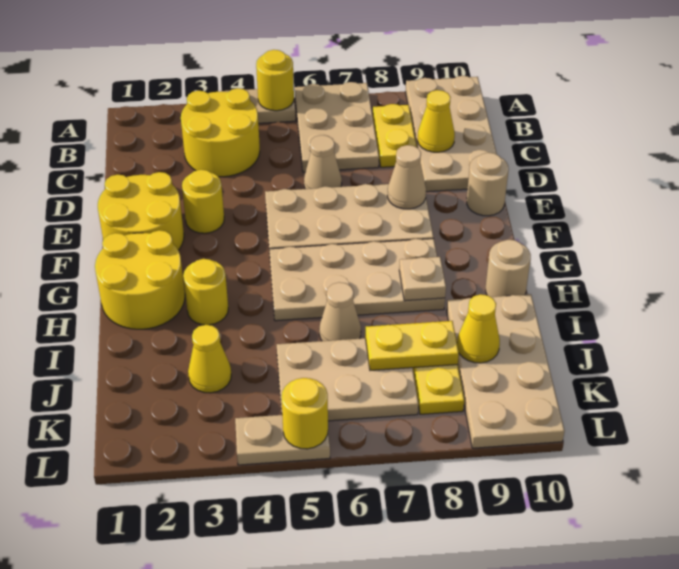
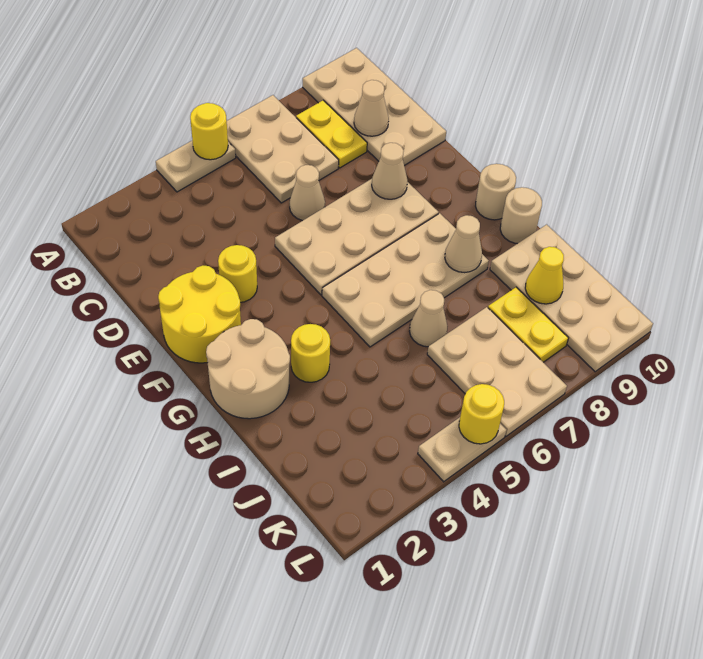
yellow 2x2 round brick [181,88,260,177] -> none
yellow 1x1 cone [418,90,455,152] -> tan 1x1 cone [354,80,389,136]
tan 1x1 round brick [467,153,509,216] -> tan 1x1 round brick moved to [476,164,516,220]
yellow 2x2 round brick [95,230,185,329] -> tan 2x2 round brick [206,319,290,419]
tan 1x1 plate [399,257,446,301] -> tan 1x1 cone [445,215,482,273]
yellow 1x1 cone [188,325,231,393] -> none
tan 2x3 plate [277,338,418,421] -> tan 2x3 plate turned to [427,307,567,436]
yellow 1x2 plate [365,321,459,370] -> none

